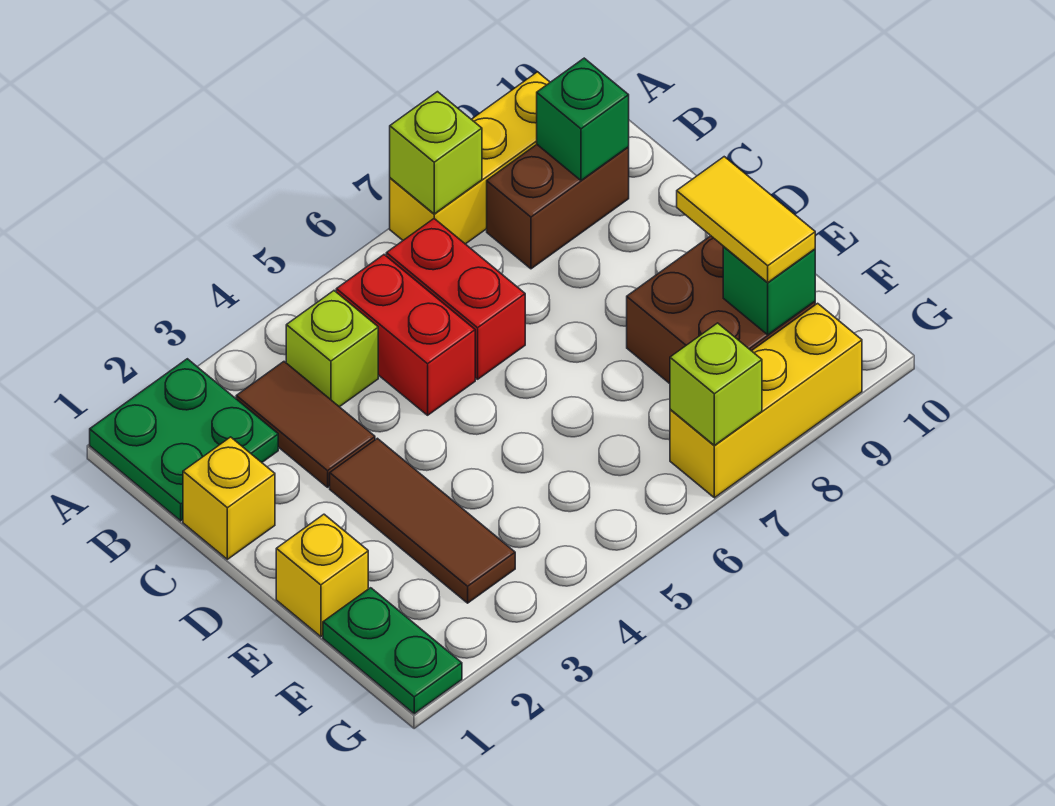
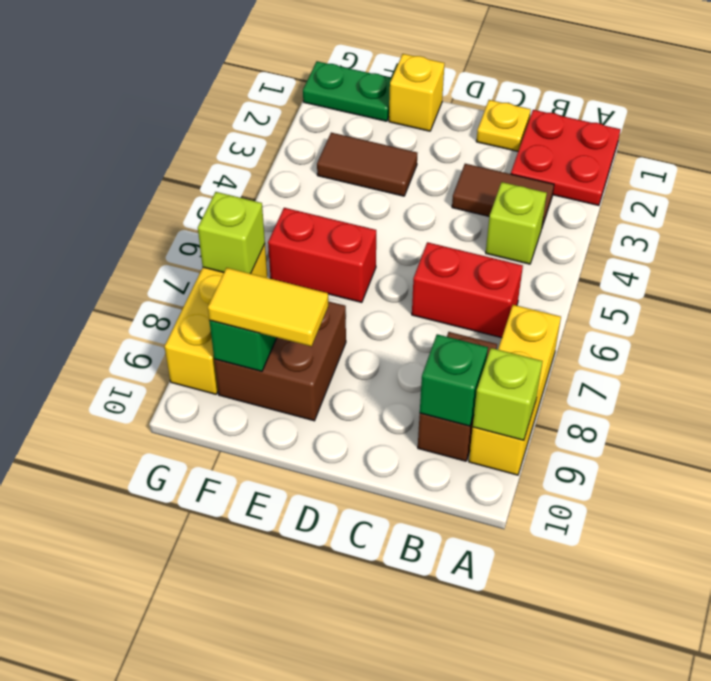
green 2x2 plate [90,359,278,521] -> red 2x2 plate [511,110,620,206]
lime 1x1 brick [390,92,482,214] -> lime 1x1 brick moved to [473,348,542,440]
red 1x2 brick [336,255,475,415] -> red 1x2 brick moved to [268,208,376,302]
yellow 1x1 brick [183,437,275,559] -> yellow 1x1 plate [476,100,531,151]
brown 1x3 tile [330,438,515,603] -> brown 1x2 tile [317,133,417,196]

